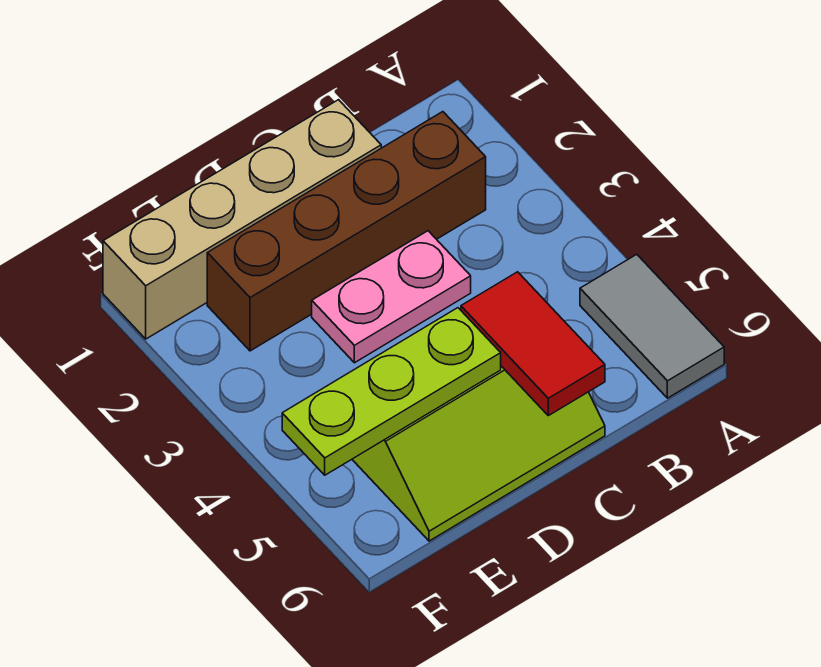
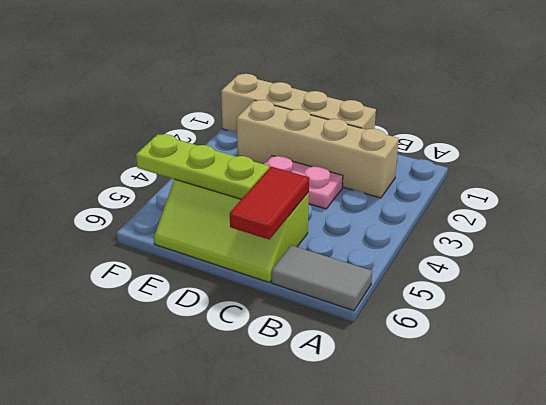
grey 1x2 tile [580,254,724,398] -> grey 1x2 tile turned to [272,245,372,311]
brown 1x4 brick [207,112,486,351] -> tan 1x4 brick [237,100,399,198]

